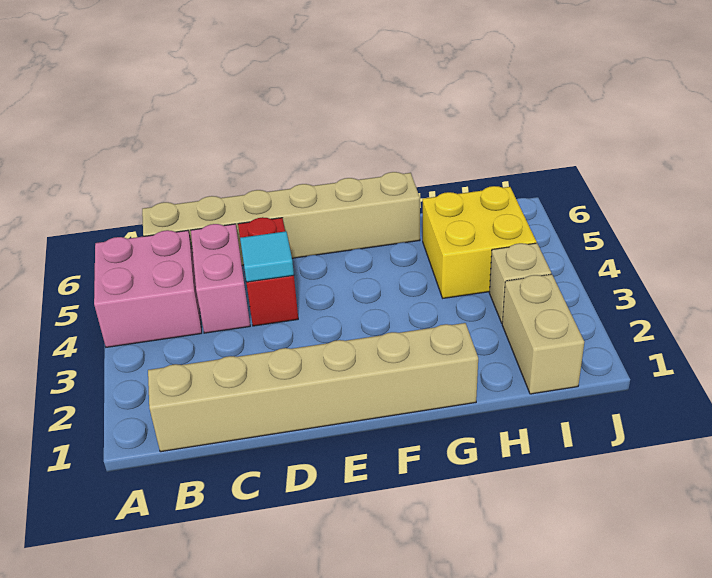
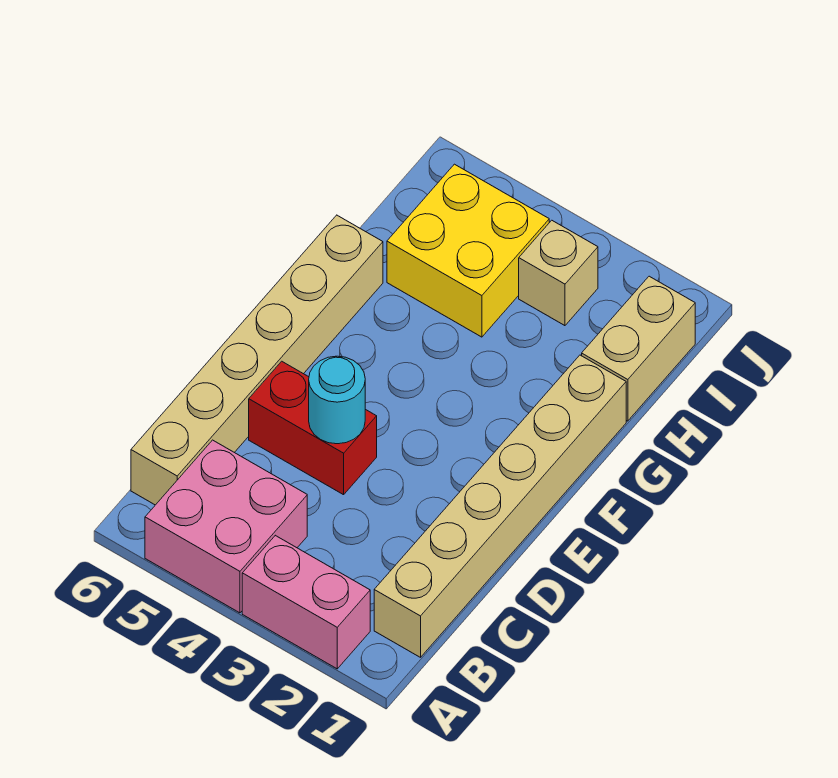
pink 1x2 brick [191,224,250,333] -> pink 1x2 brick moved to [242,535,370,669]
cyan 1x1 tile [240,231,294,282] -> cyan 1x1 round brick [309,356,365,444]
tan 1x2 brick [502,274,584,394] -> tan 1x2 brick turned to [582,276,695,421]

